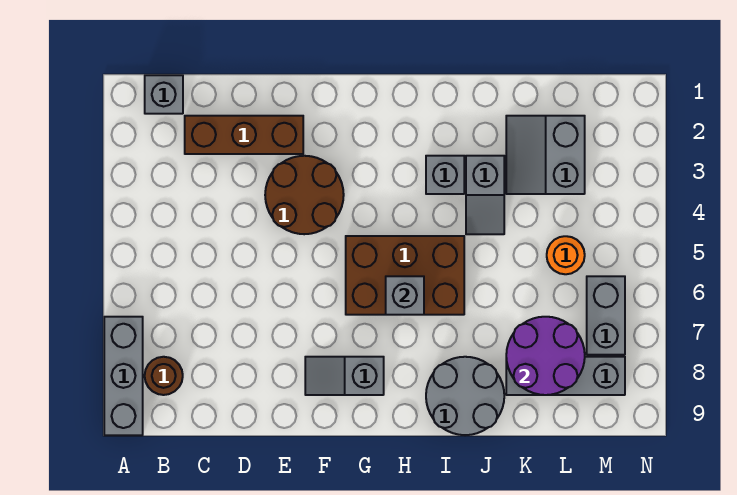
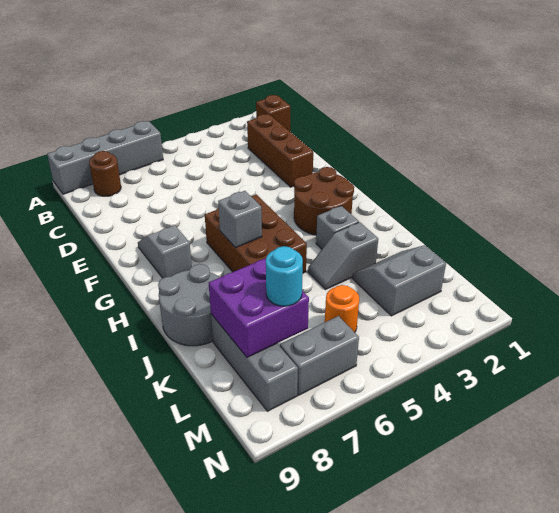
grey 1x3 brick [104,317,143,435] -> grey 1x4 brick [47,121,163,194]
grey 1x1 brick [145,75,183,114] -> brown 1x1 brick [256,95,290,131]
brown 2x2 round brick [265,156,344,234] -> brown 2x2 round brick moved to [294,167,354,235]
purple 2x2 round brick [506,317,585,395] -> purple 2x2 brick [209,258,309,357]
none -> cyan 1x1 round brick [266,246,303,306]

